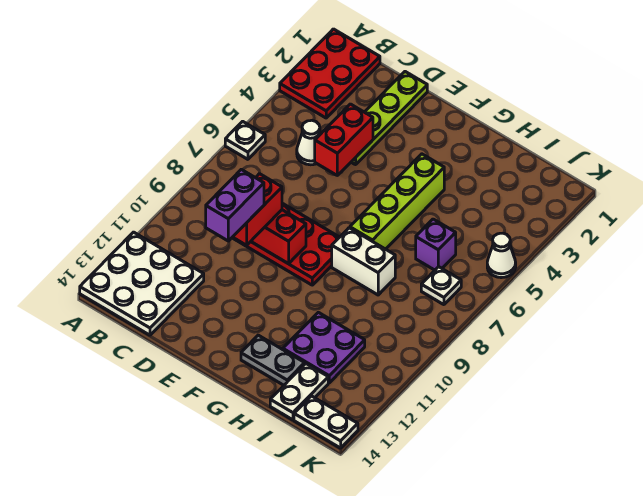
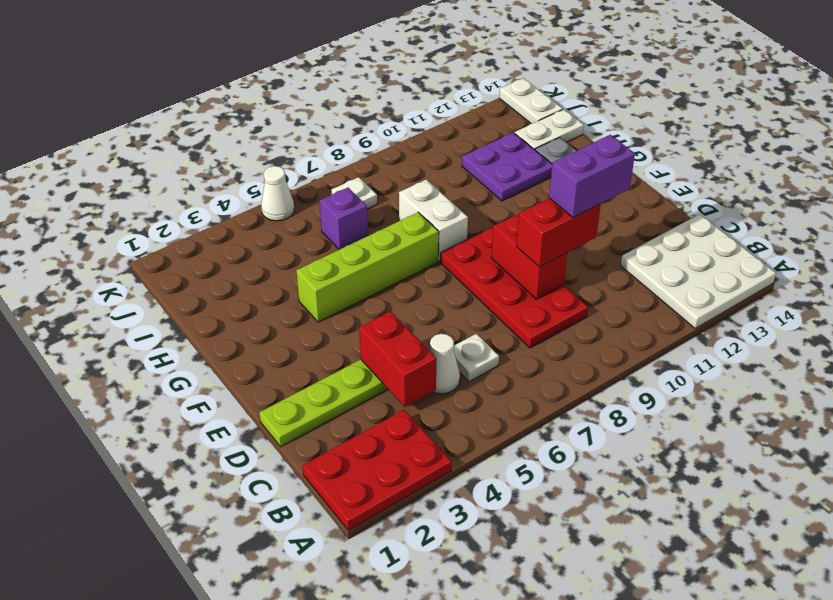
white 1x1 plate [225,121,265,159] -> white 1x1 plate moved to [453,334,499,382]
red 1x2 brick [315,104,373,175] -> red 1x2 brick turned to [359,311,436,407]

